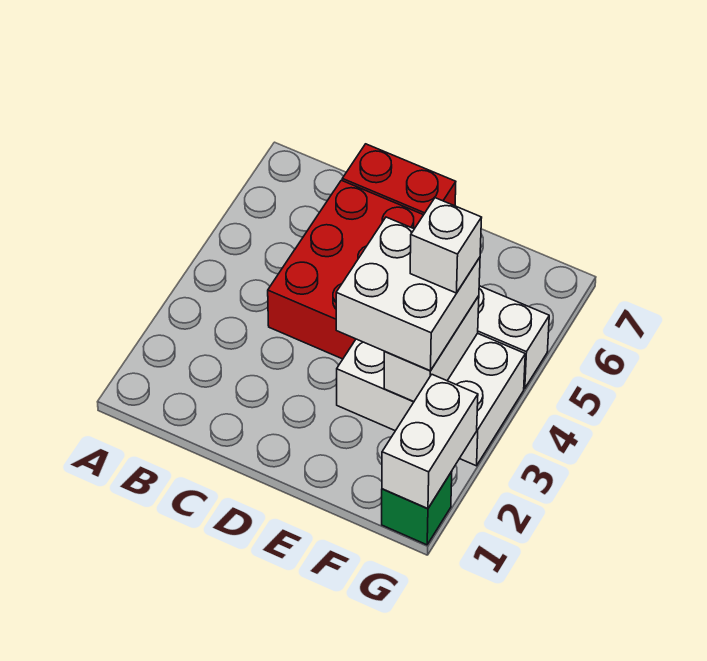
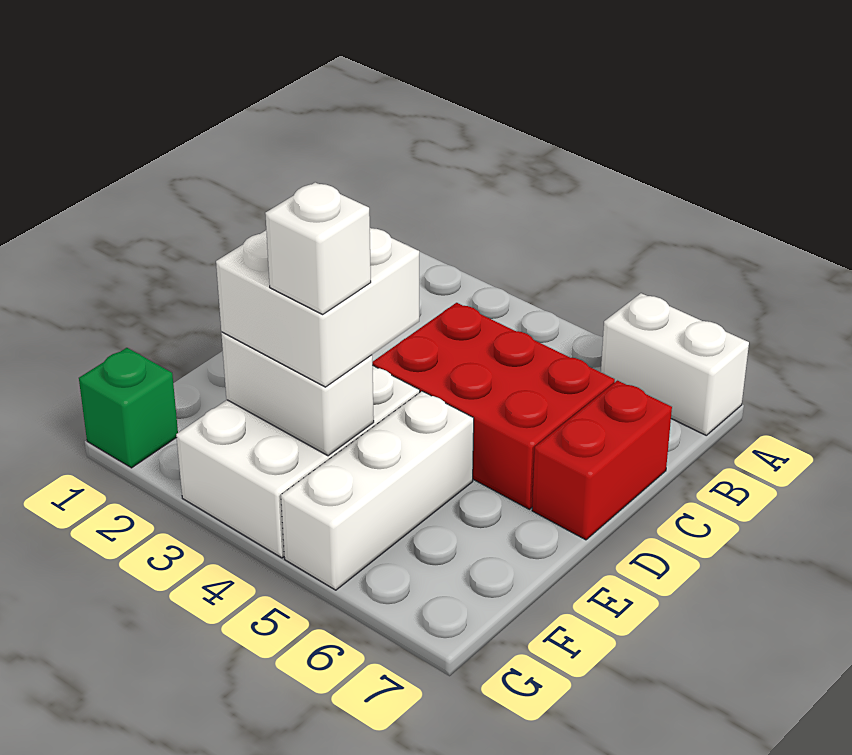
white 1x2 brick [382,375,478,509] -> white 1x2 brick moved to [601,293,749,435]

